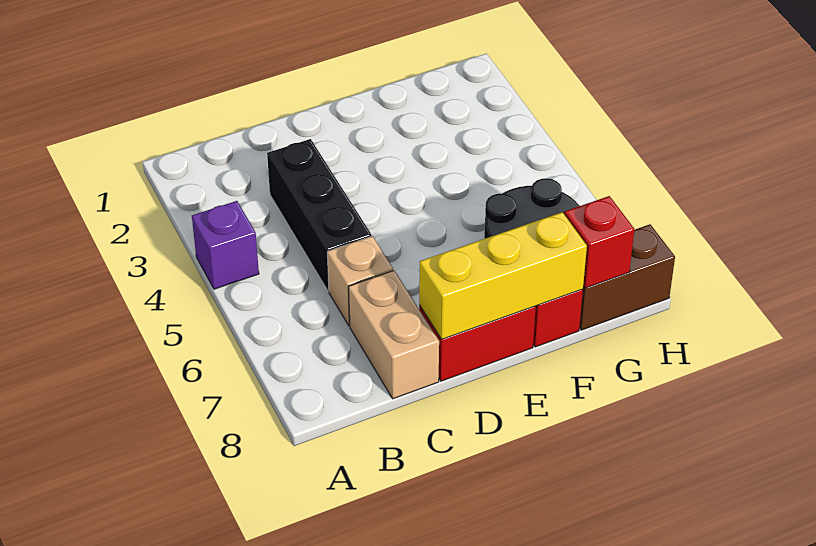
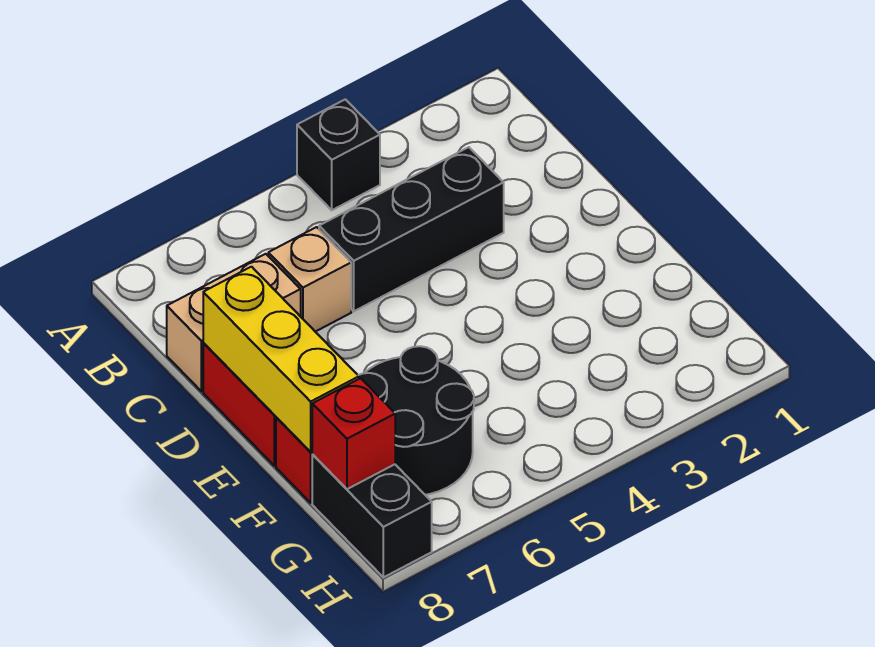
purple 1x1 brick [192,201,259,289] -> black 1x1 brick [297,99,380,210]
brown 1x2 brick [579,224,675,330] -> black 1x2 brick [312,455,432,577]

